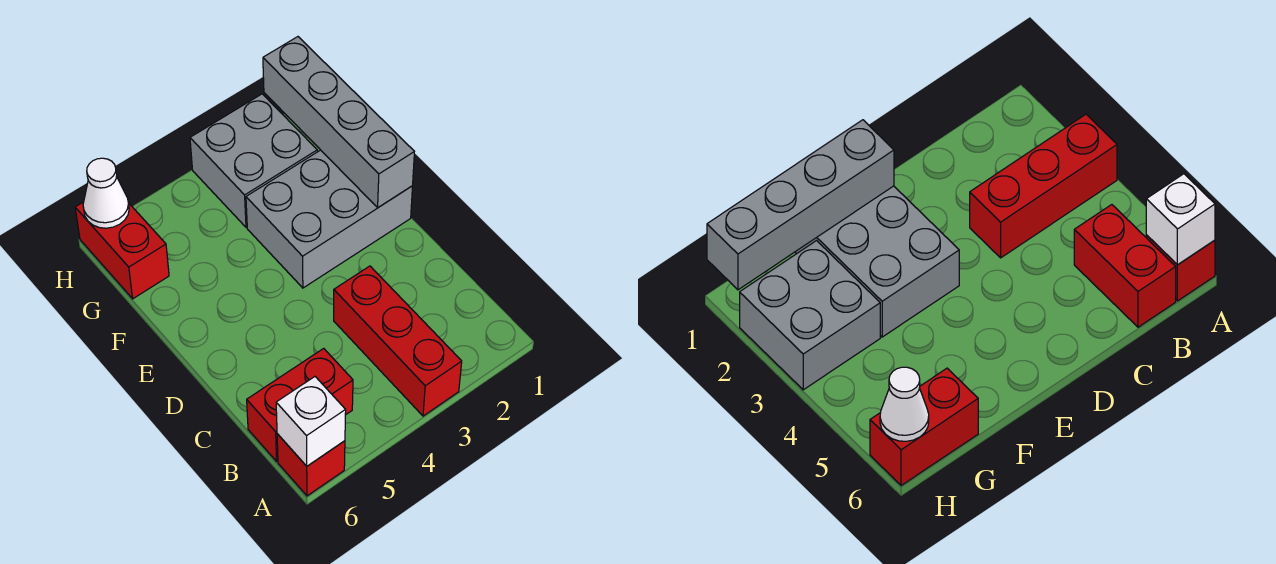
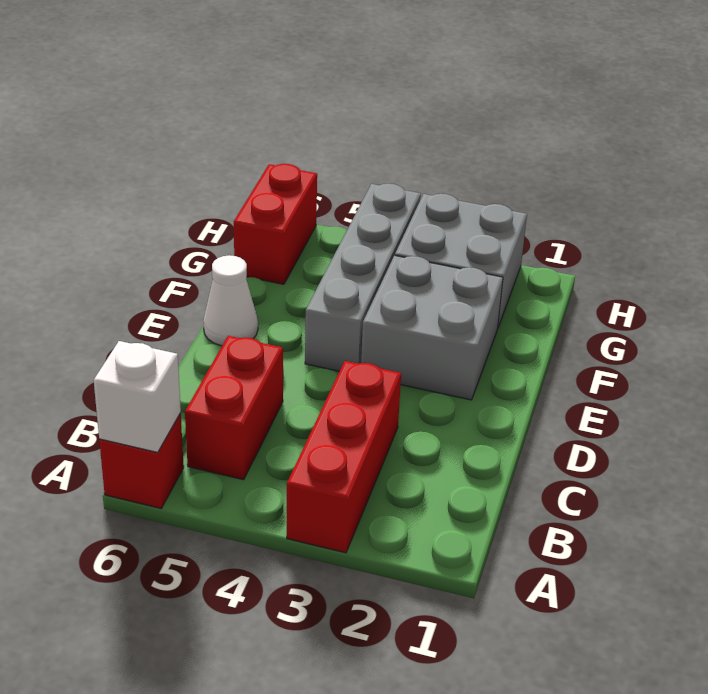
red 1x2 brick [247,348,353,461] -> red 1x2 brick turned to [185,336,283,480]
grey 2x3 brick [246,150,413,288] -> grey 2x2 brick [361,256,503,400]
grey 1x4 brick [263,37,414,207] -> grey 1x4 brick moved to [305,184,421,371]
white 1x1 cone [83,158,129,228] -> white 1x1 cone moved to [203,255,258,346]

